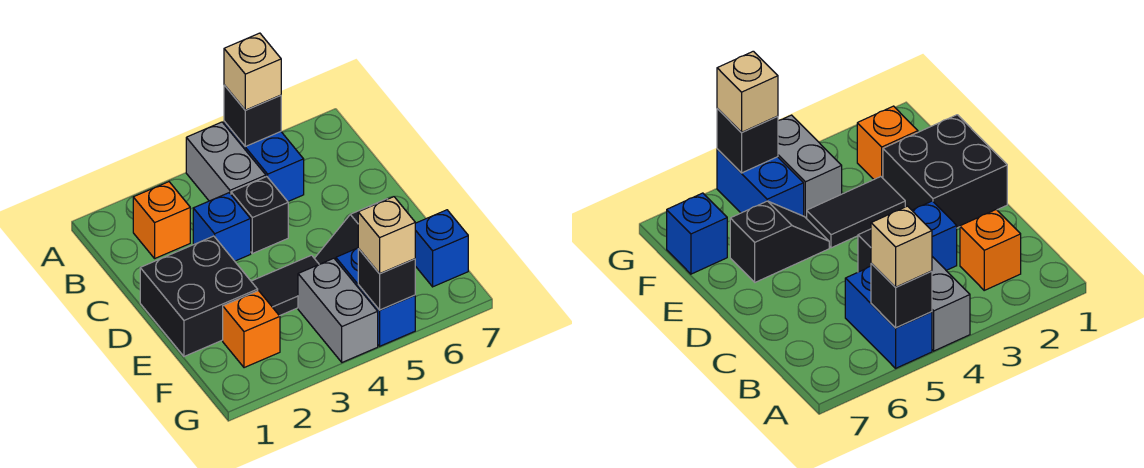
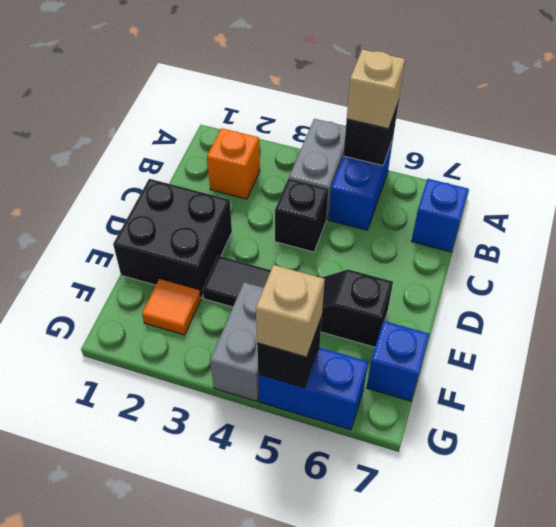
blue 1x1 brick [193,193,251,261] -> blue 1x1 brick moved to [411,179,469,252]
orange 1x1 brick [223,291,280,368] -> orange 1x1 tile [142,279,201,335]
blue 1x2 brick [336,248,415,346] -> blue 1x2 brick turned to [258,348,368,430]

